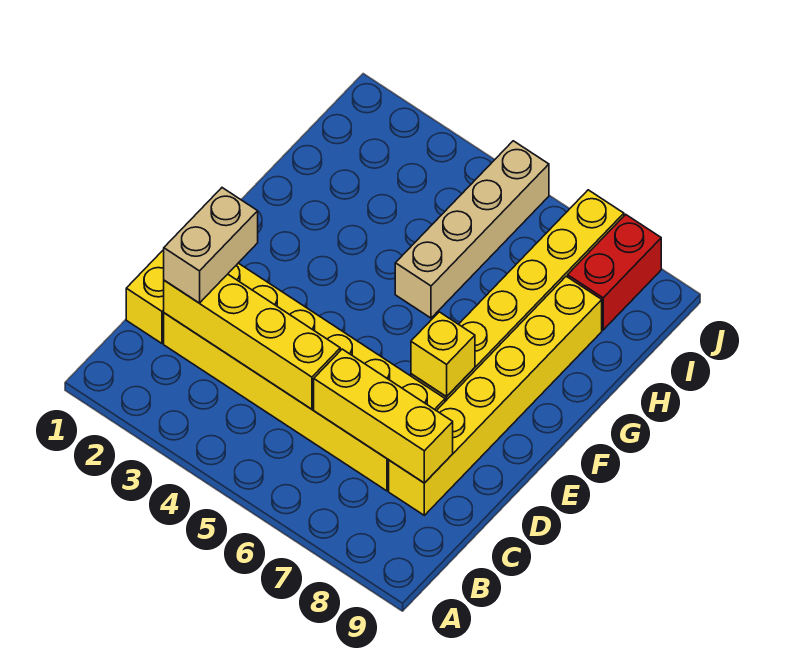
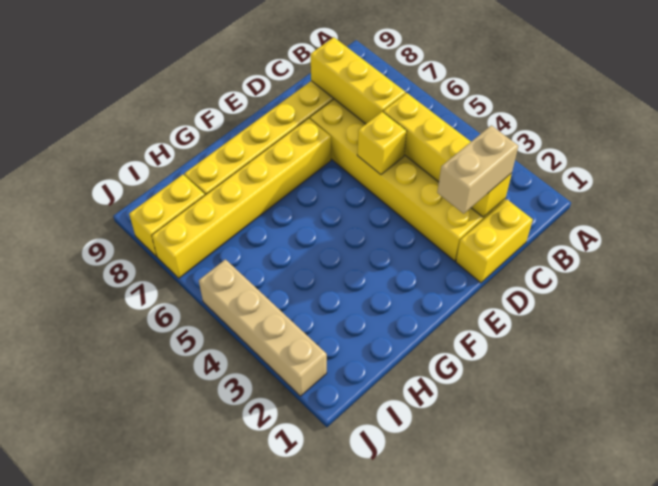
yellow 1x1 brick [411,312,475,397] -> yellow 1x1 brick moved to [357,112,407,175]
tan 1x4 brick [395,141,549,318] -> tan 1x4 brick turned to [199,259,327,396]
red 1x2 brick [568,215,661,330] -> yellow 1x2 brick [129,175,205,257]

